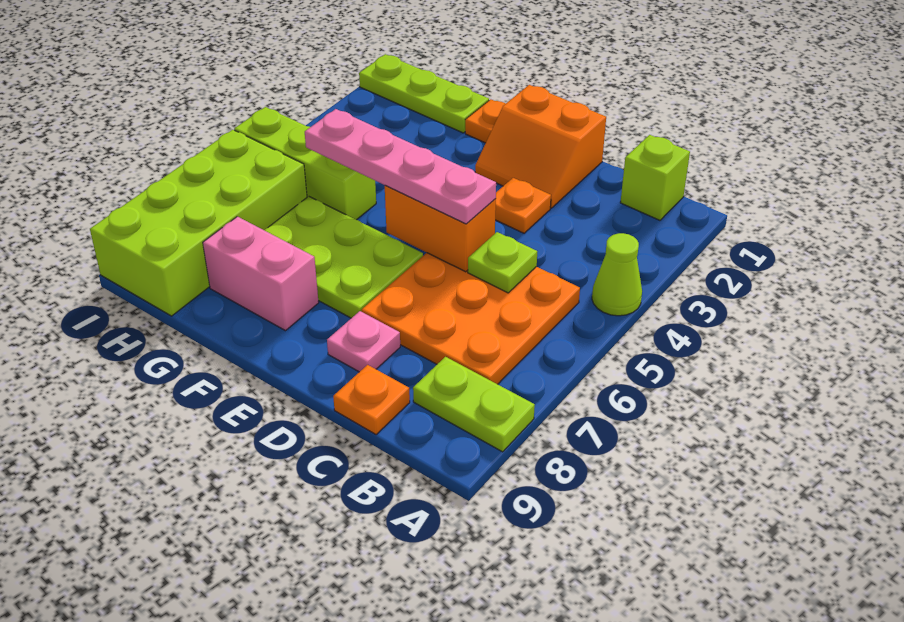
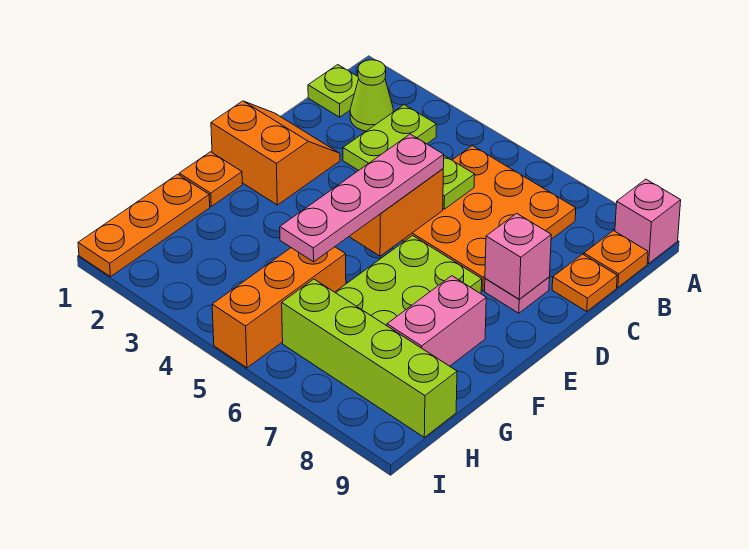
lime 1x1 cone [592,233,642,316] -> lime 1x1 cone moved to [350,60,393,131]
lime 1x2 plate [413,357,535,452] -> lime 1x2 plate moved to [343,105,436,170]
none -> pink 1x1 brick [615,179,681,263]
lime 1x1 brick [620,135,690,220] -> lime 1x1 plate [308,65,359,117]
orange 2x2 slope [475,85,606,208] -> orange 2x2 slope turned to [211,101,340,205]
orange 1x1 plate [495,178,551,233] -> orange 1x1 plate moved to [584,231,648,287]
none -> pink 1x1 brick [485,213,551,299]
lime 1x3 plate [359,54,489,133] -> orange 1x3 plate [78,174,210,277]
lime 1x3 brick [234,107,376,220] -> orange 1x3 brick [212,247,346,368]
lime 2x4 brick [90,130,307,316] -> lime 1x4 brick [282,279,457,437]

